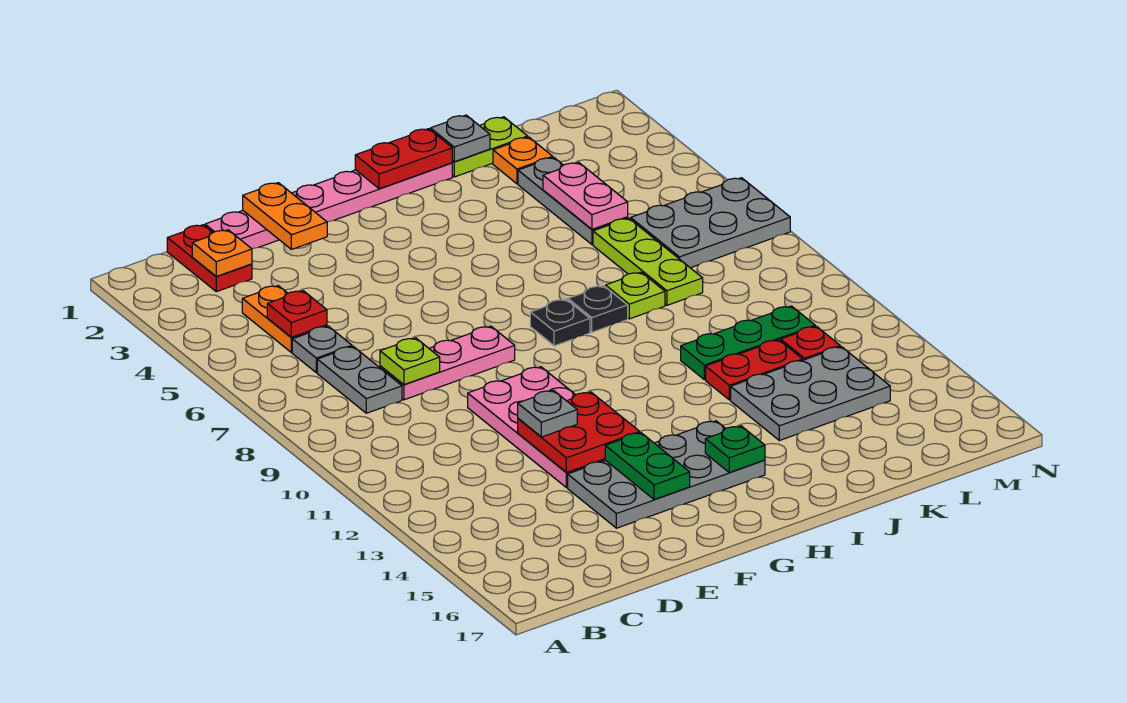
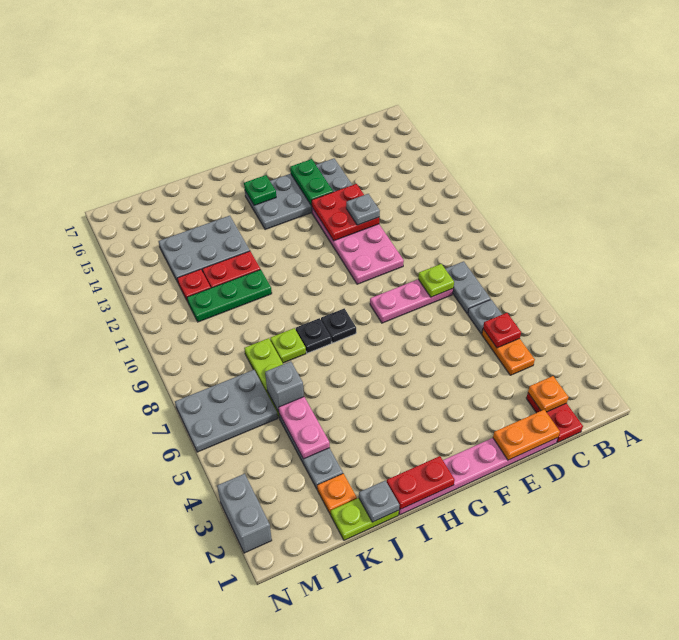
orange 1x2 plate [243,183,327,249] -> orange 1x2 plate turned to [493,410,560,460]
none -> grey 1x1 brick [265,361,304,412]
none -> grey 1x2 brick [217,474,272,553]

